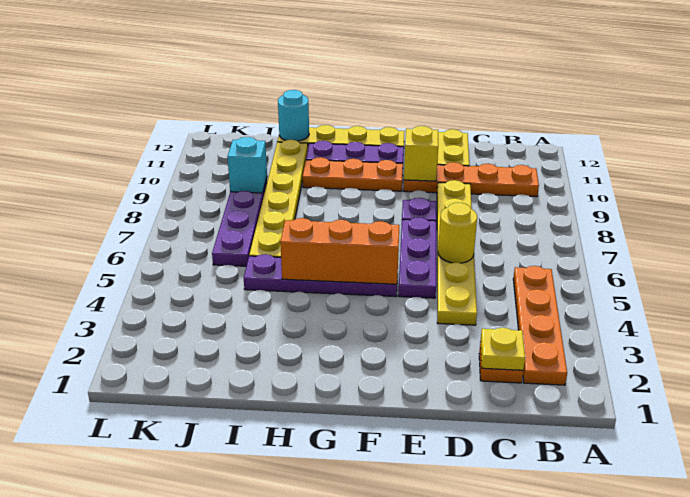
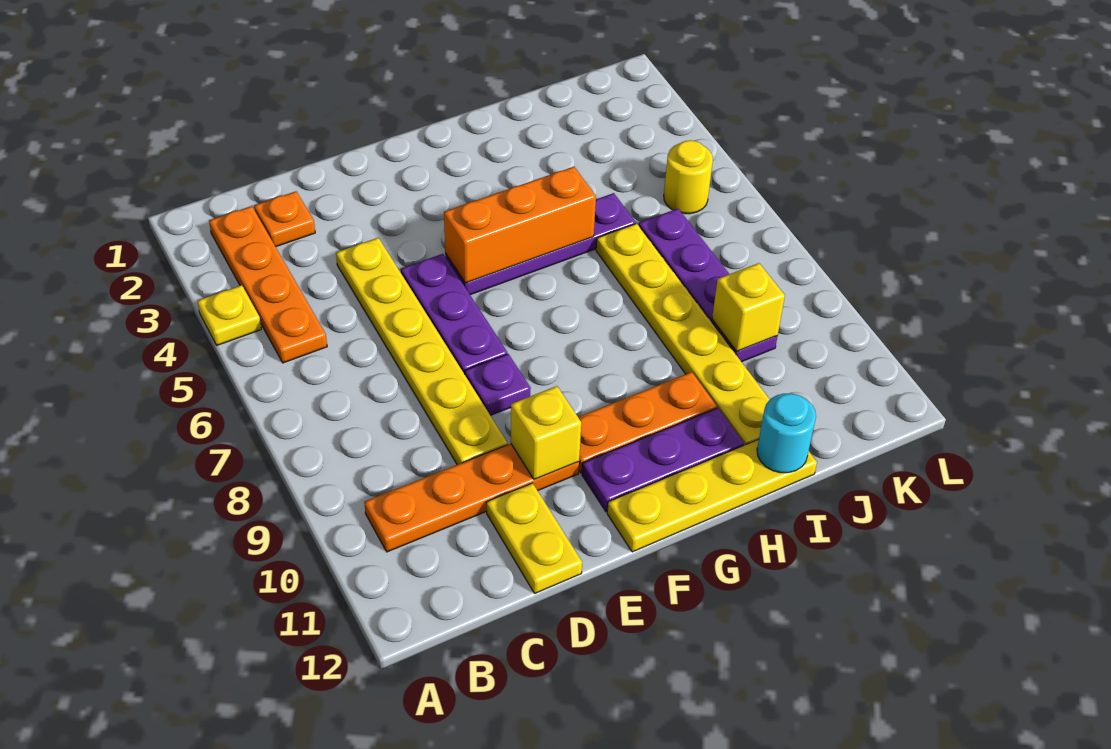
yellow 1x1 plate [480,328,525,370] -> yellow 1x1 plate moved to [197,285,261,345]
yellow 1x1 round brick [438,203,477,263] -> yellow 1x1 round brick moved to [664,140,713,214]
cyan 1x1 brick [227,137,267,193] -> yellow 1x1 brick [712,263,785,351]

